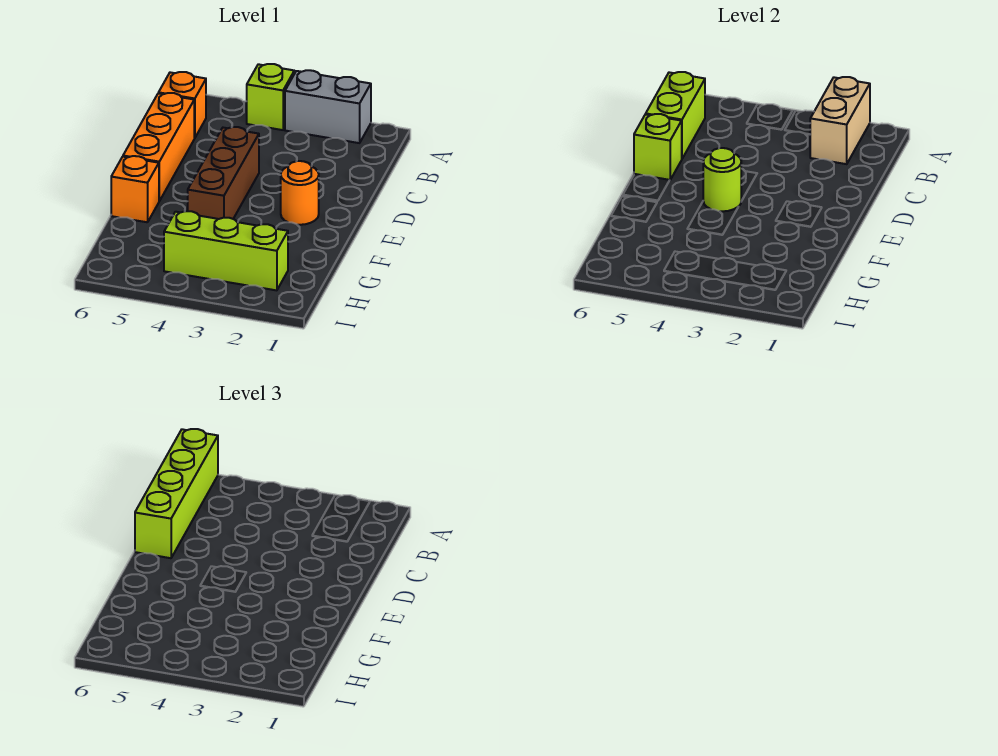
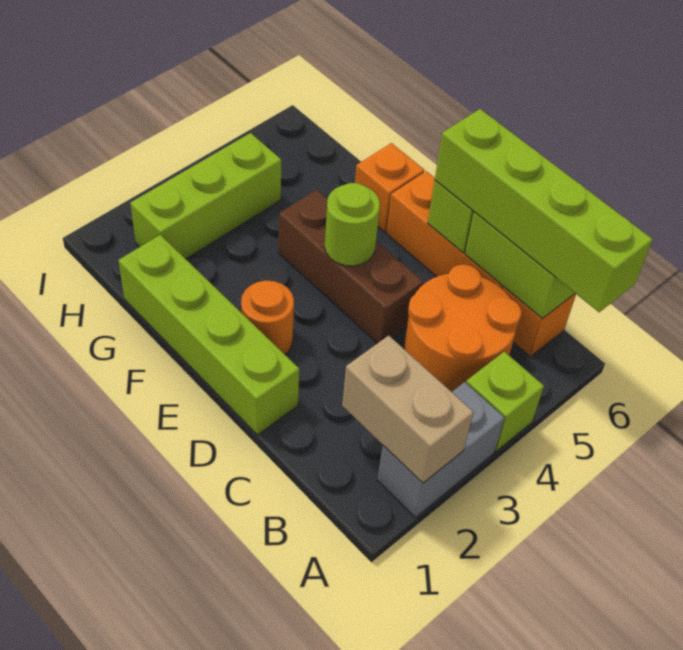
none -> orange 2x2 round brick [404,264,522,392]
none -> lime 1x4 brick [118,235,299,435]

